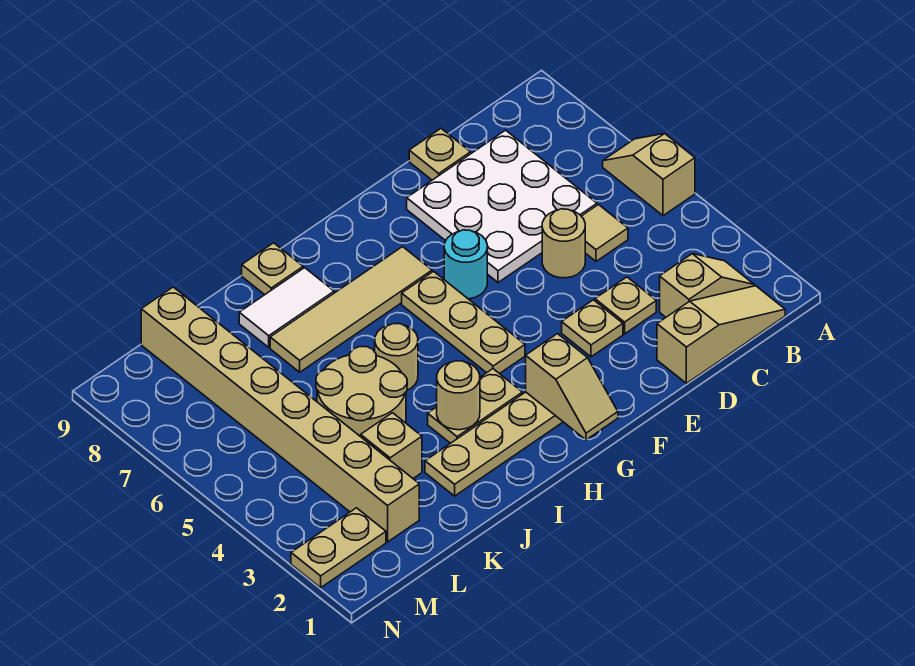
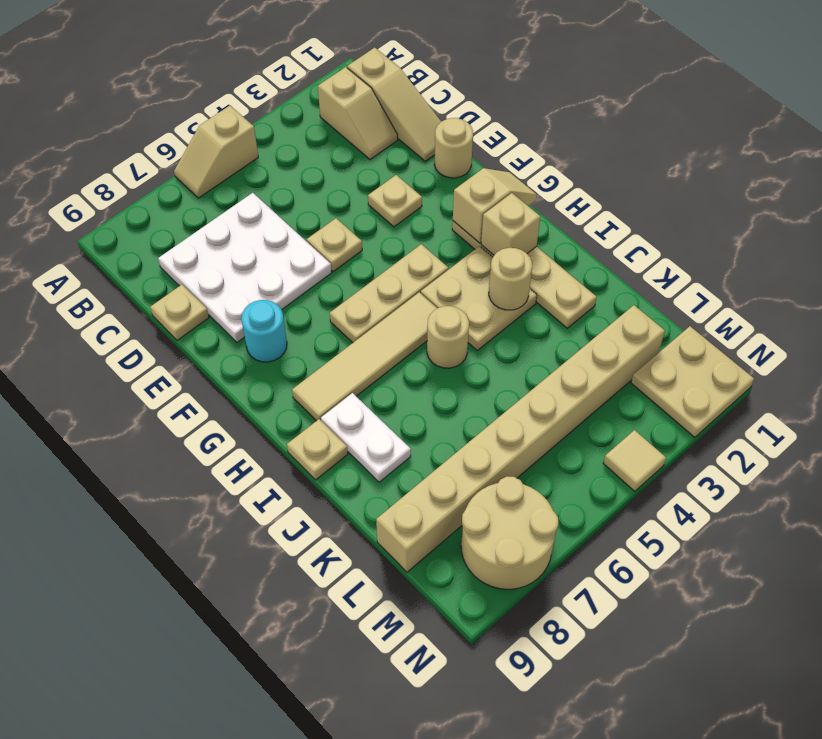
tan 1x3 slope [657,286,785,383] -> tan 1x3 slope turned to [347,48,441,161]
tan 1x2 slope [660,254,754,317] -> tan 1x2 slope turned to [318,67,398,160]
tan 1x1 tile [582,205,628,261] -> tan 1x1 tile moved to [603,430,666,491]
tan 1x1 plate [595,277,656,334] -> tan 1x1 plate moved to [307,218,362,272]
tan 1x1 round brick [542,209,585,278] -> tan 1x1 round brick moved to [434,118,473,178]
cyan 1x1 round brick [444,230,487,299] -> cyan 1x1 round brick moved to [241,300,287,362]
tan 1x4 tile [270,247,432,372] -> tan 1x4 tile turned to [292,292,437,421]
tan 1x2 plate [428,369,522,443] -> tan 2x2 plate [421,246,537,350]
white 1x2 tile [239,268,334,347] -> white 1x2 plate [321,393,411,482]
tan 2x2 round brick [316,347,407,437] -> tan 2x2 round brick moved to [461,476,558,589]
tan 1x1 brick [361,413,422,478] -> tan 1x1 brick moved to [481,193,540,255]
tan 1x2 plate [291,508,386,588] -> tan 2x2 plate [631,326,754,437]

